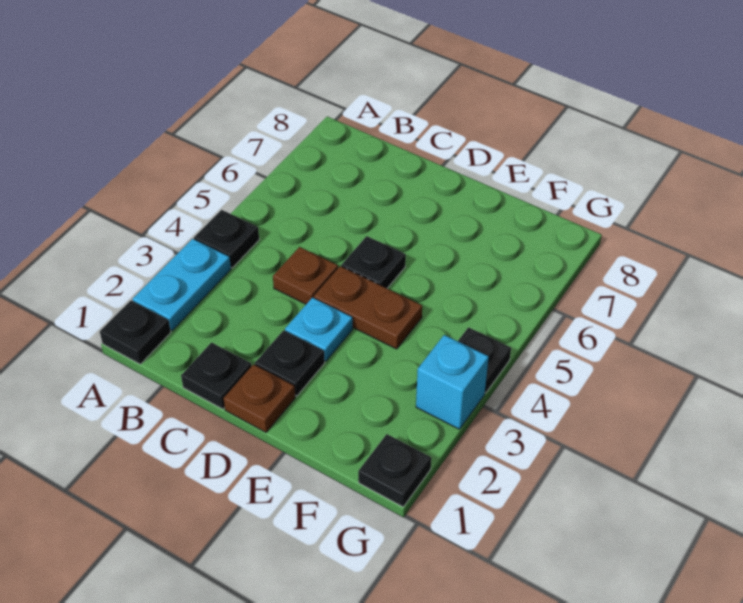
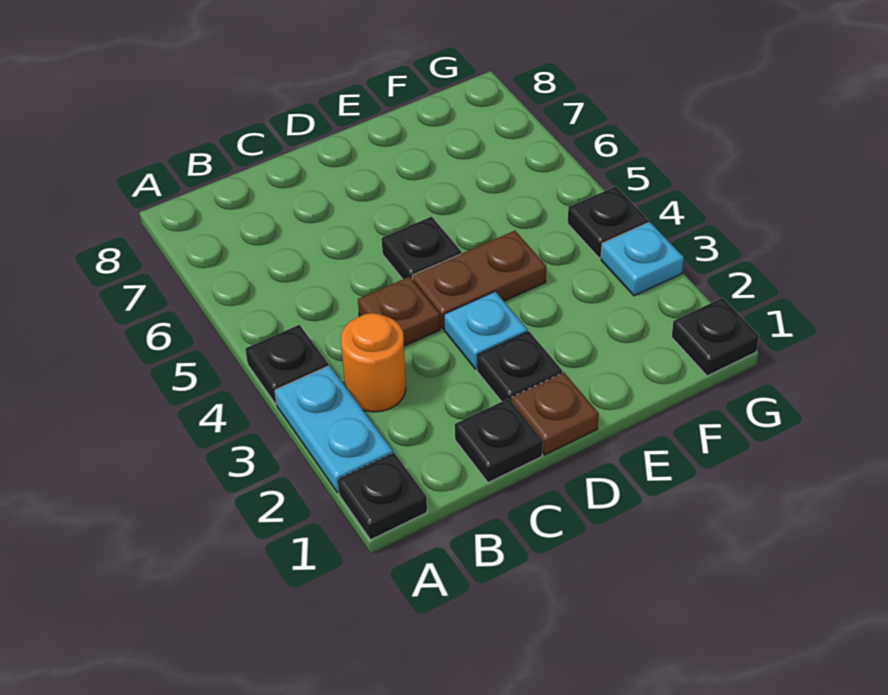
none -> orange 1x1 round brick [341,313,406,412]
cyan 1x1 brick [416,335,489,429] -> cyan 1x1 plate [601,222,684,296]

